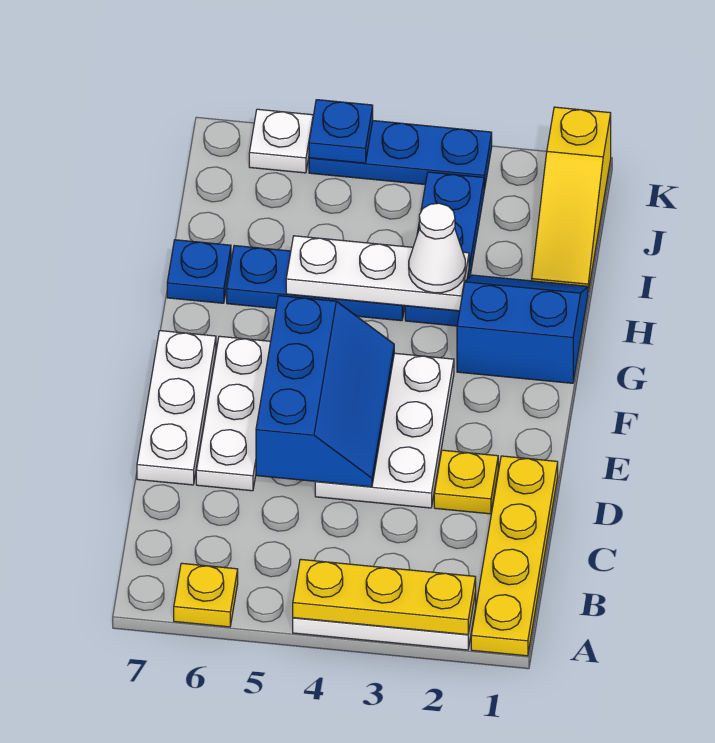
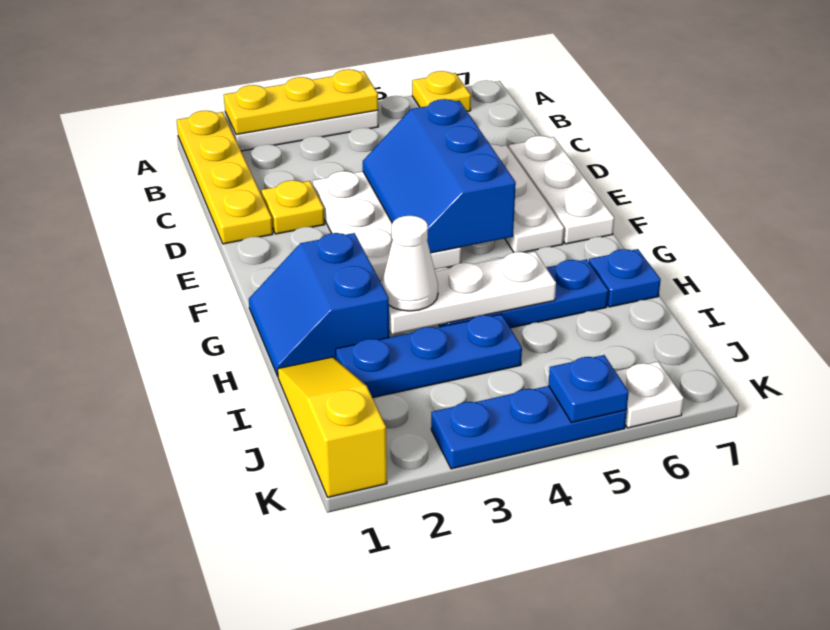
blue 2x2 slope [457,275,588,383] -> blue 2x2 slope turned to [249,233,389,376]
blue 1x3 plate [405,172,484,326] -> blue 1x3 plate turned to [336,314,522,398]

